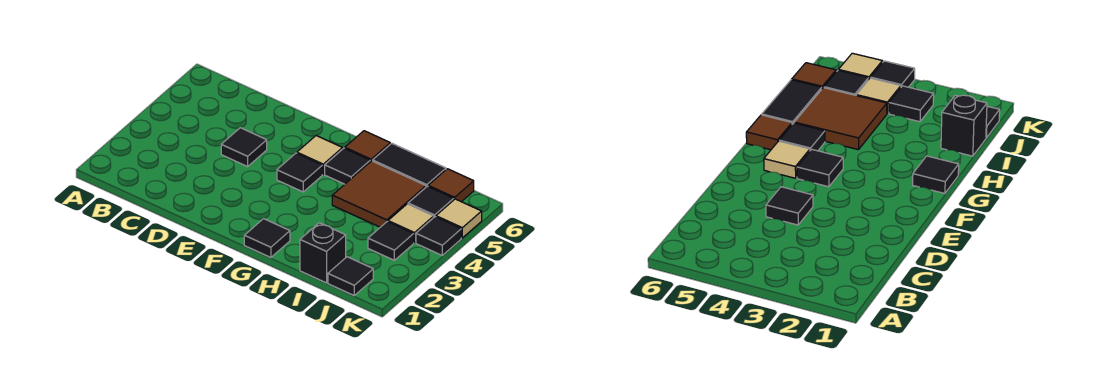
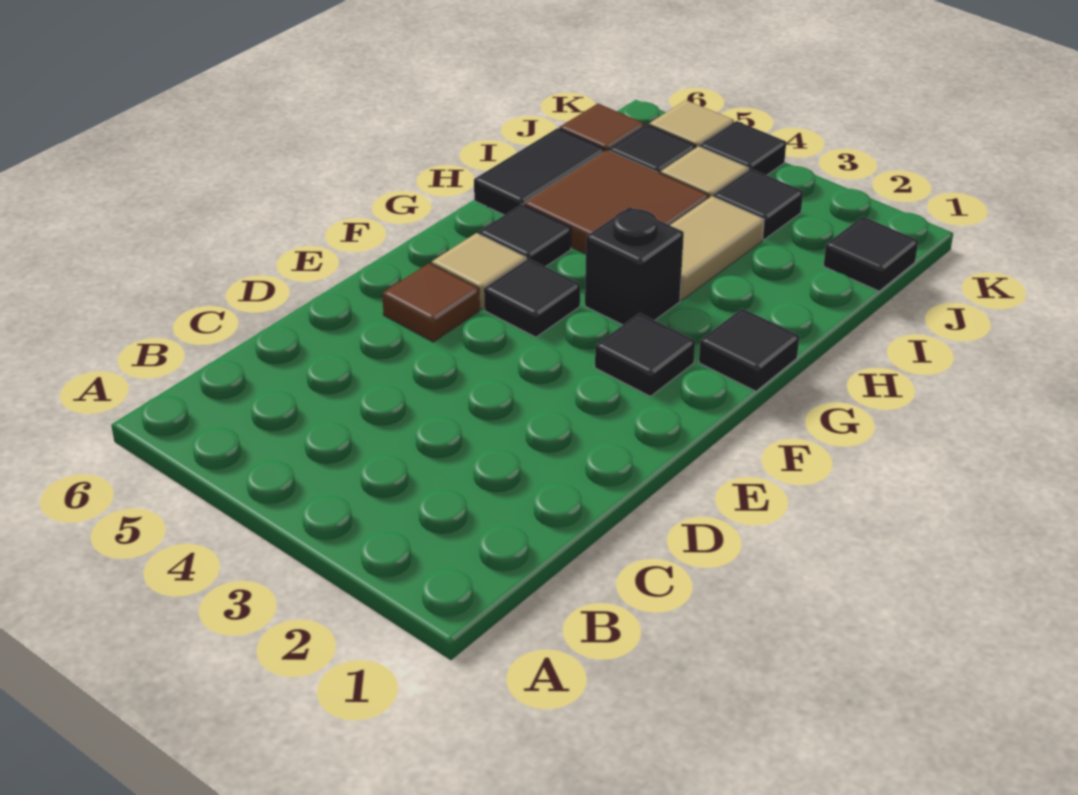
black 1x1 tile [221,128,267,167] -> black 1x1 tile moved to [595,313,695,396]
brown 1x1 tile [345,131,390,162] -> brown 1x1 tile moved to [382,263,480,342]
none -> tan 1x2 tile [670,196,764,300]
black 1x1 brick [300,223,346,283] -> black 1x1 brick moved to [585,207,684,325]

